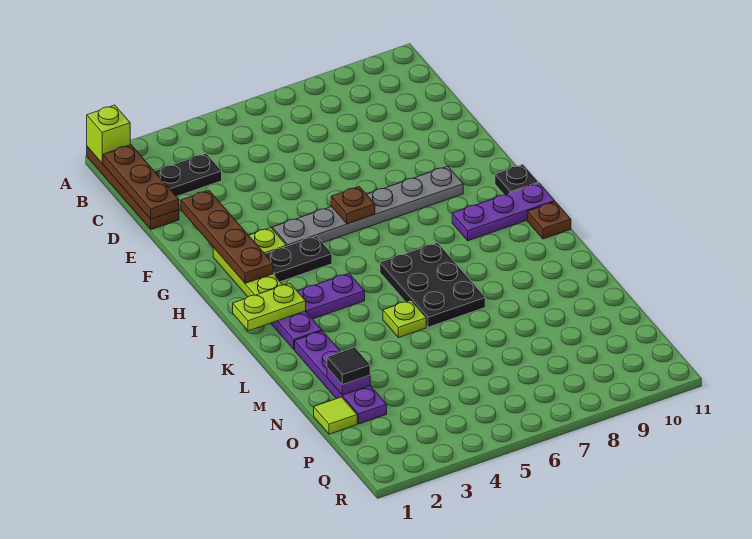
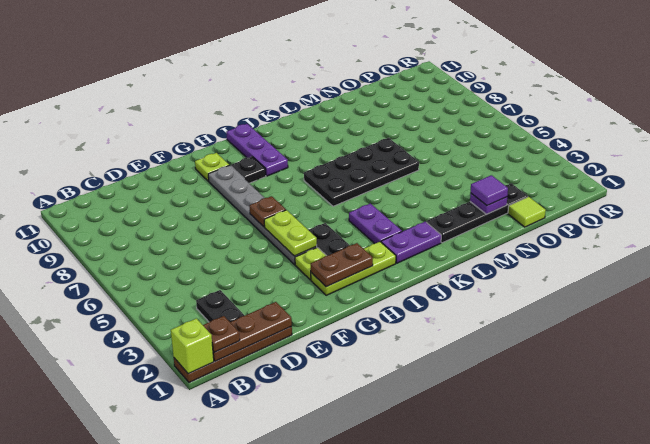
brown 1x4 plate [181,190,273,283] -> brown 1x2 plate [311,243,373,287]
black 1x1 plate [495,164,538,195] -> black 1x1 plate moved to [231,157,266,183]
lime 1x2 plate [233,283,306,331] -> lime 1x2 plate moved to [264,210,317,256]
black 2x3 plate [380,243,485,327] -> black 2x4 plate [304,138,419,206]
brown 1x1 plate [527,202,571,239] -> brown 1x1 plate moved to [203,316,240,352]
purple 1x4 plate [295,331,387,424] -> black 1x4 plate [426,183,528,243]
lime 1x1 plate [383,300,426,338] -> lime 1x1 plate moved to [195,153,229,181]
black 1x1 tile [327,347,370,385] -> purple 1x1 tile [471,175,508,206]

